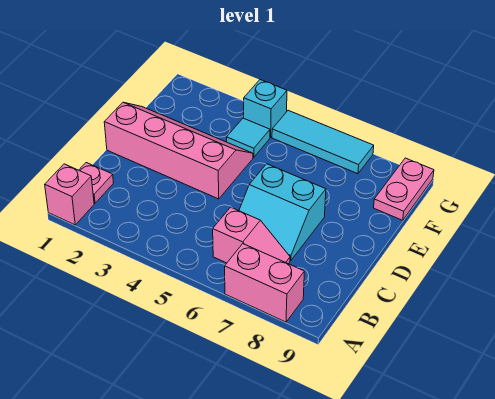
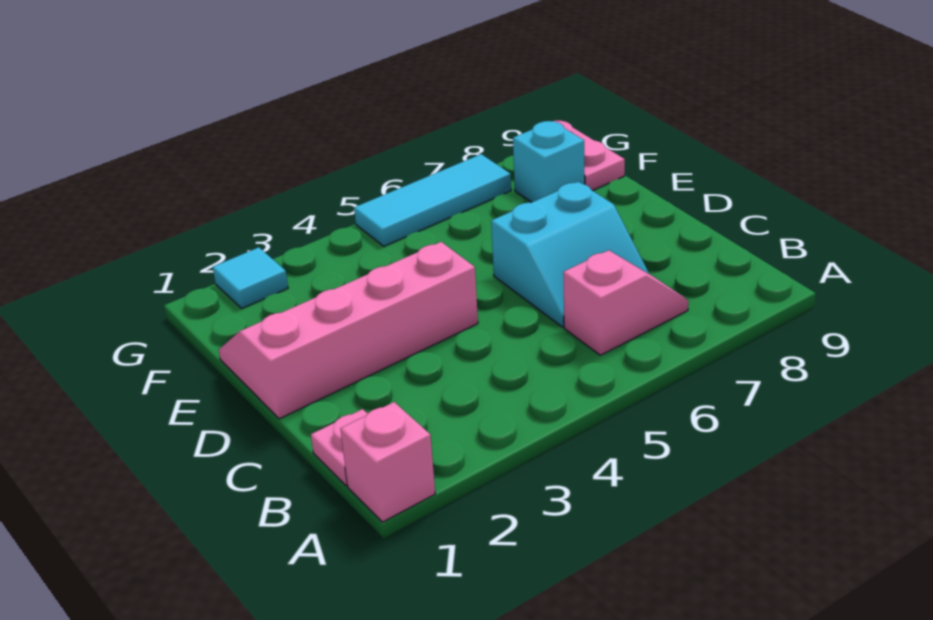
pink 1x2 brick [225,244,304,322] -> none
cyan 1x1 tile [227,118,270,157] -> cyan 1x1 tile moved to [213,247,288,308]
cyan 1x1 brick [244,80,287,137] -> cyan 1x1 brick moved to [513,121,585,202]

